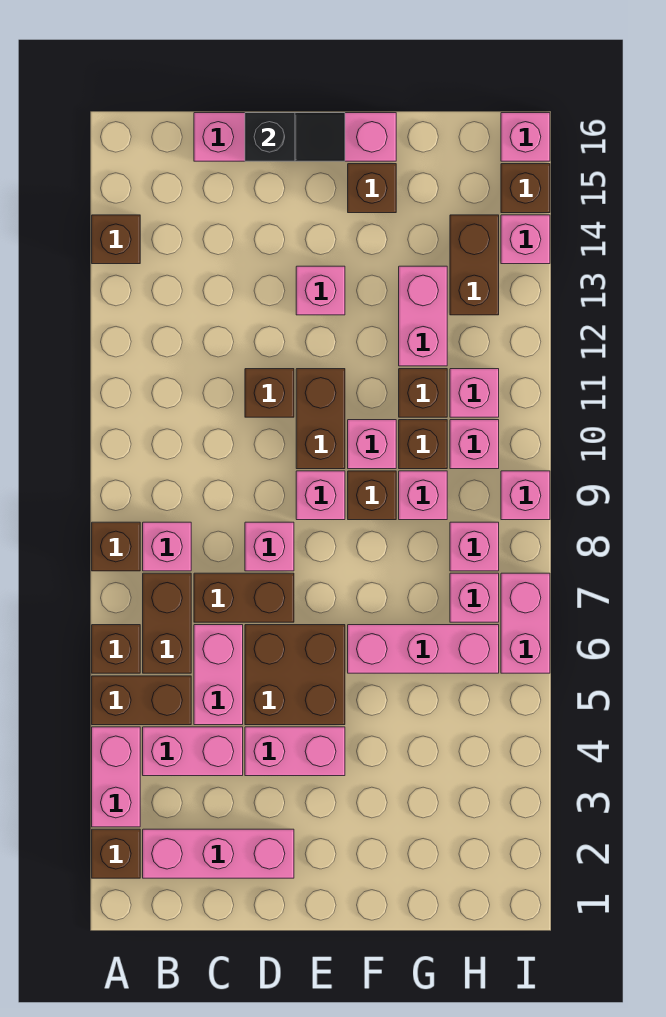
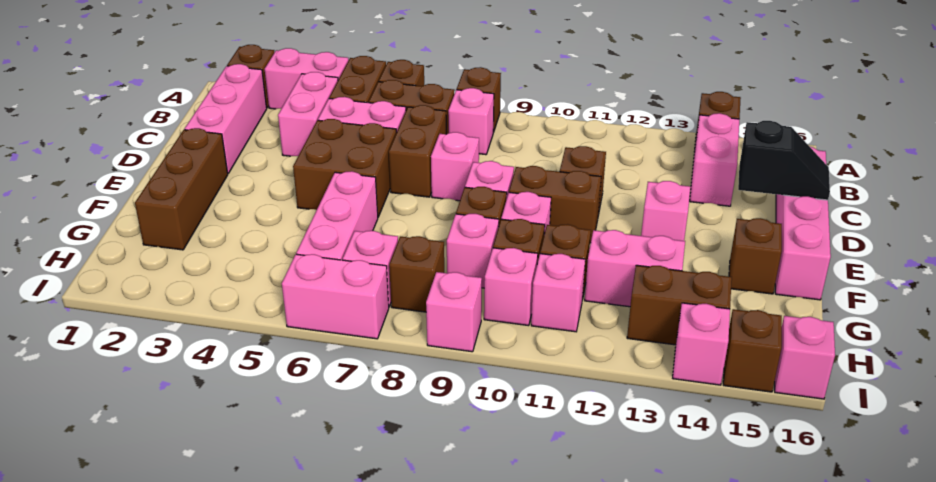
pink 1x2 brick [245,727,345,776] -> pink 1x2 brick moved to [690,113,739,206]
black 1x2 slope [245,113,345,161] -> black 1x2 slope turned to [738,121,830,200]
none -> brown 1x3 brick [135,128,228,250]
pink 1x1 brick [450,522,499,571] -> brown 1x1 brick [389,236,444,312]

